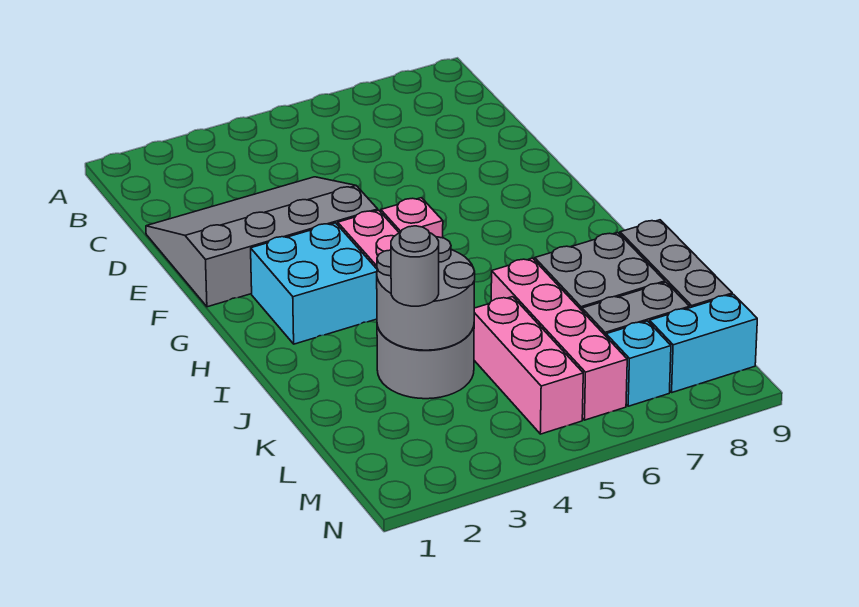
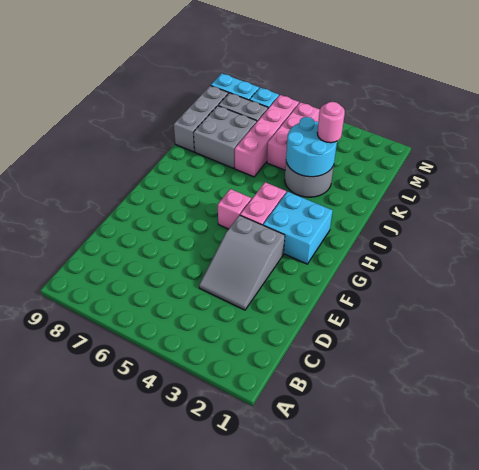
grey 3x4 slope [146,177,378,307] -> grey 2x3 slope [199,215,285,310]
grey 2x2 round brick [377,237,475,350] -> cyan 2x2 round brick [286,117,337,177]
grey 1x1 round brick [391,226,439,306] -> pink 1x1 round brick [317,102,345,143]

